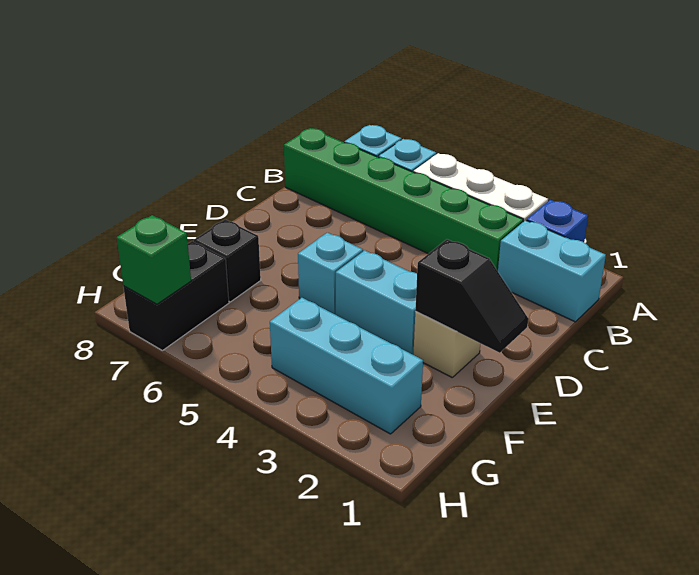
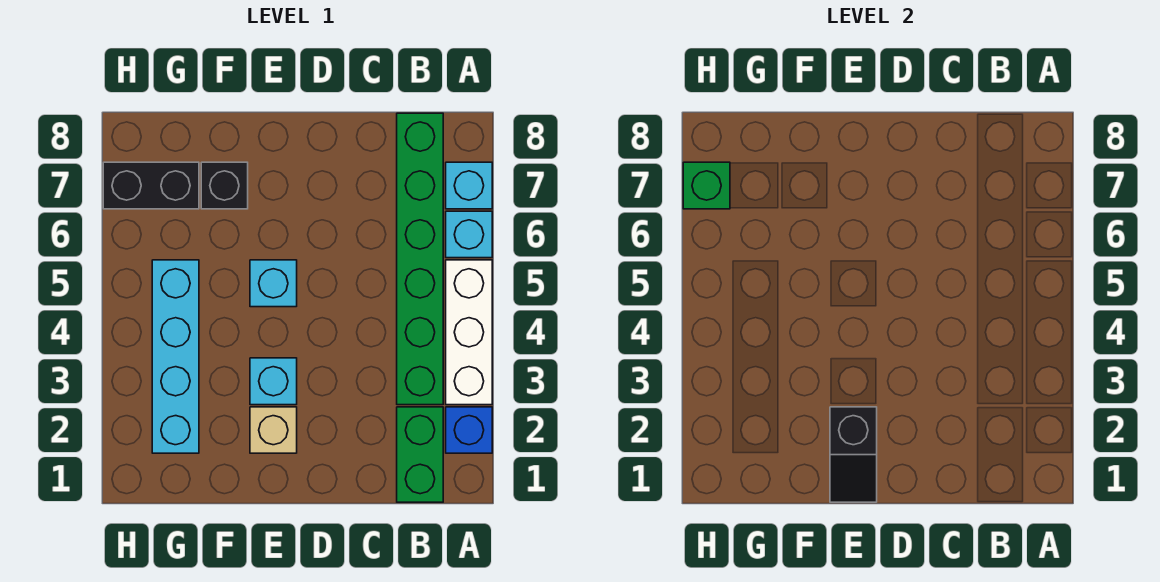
cyan 1x2 brick [498,220,606,322] -> green 1x2 brick [397,407,443,502]
cyan 1x2 brick [336,250,417,355] -> cyan 1x1 brick [250,358,297,405]
cyan 1x3 brick [270,298,423,434] -> cyan 1x4 brick [152,260,199,453]

